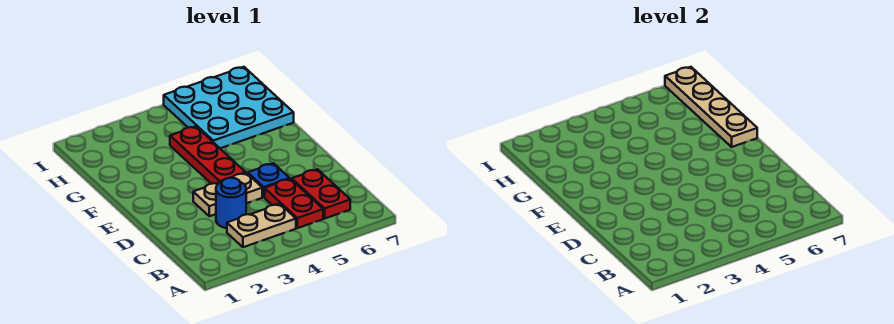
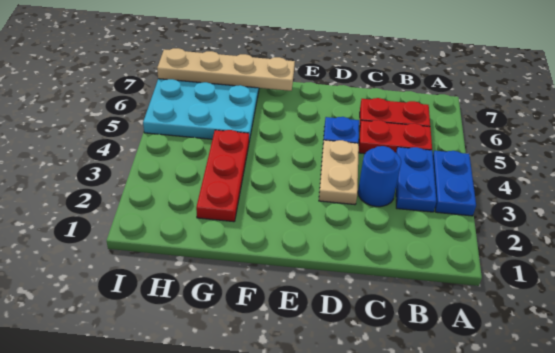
none -> blue 1x2 plate [433,151,476,216]
tan 1x2 plate [227,204,296,247] -> blue 1x2 plate [396,147,436,212]
red 1x3 plate [170,127,246,184] -> red 1x3 plate turned to [196,130,249,222]

